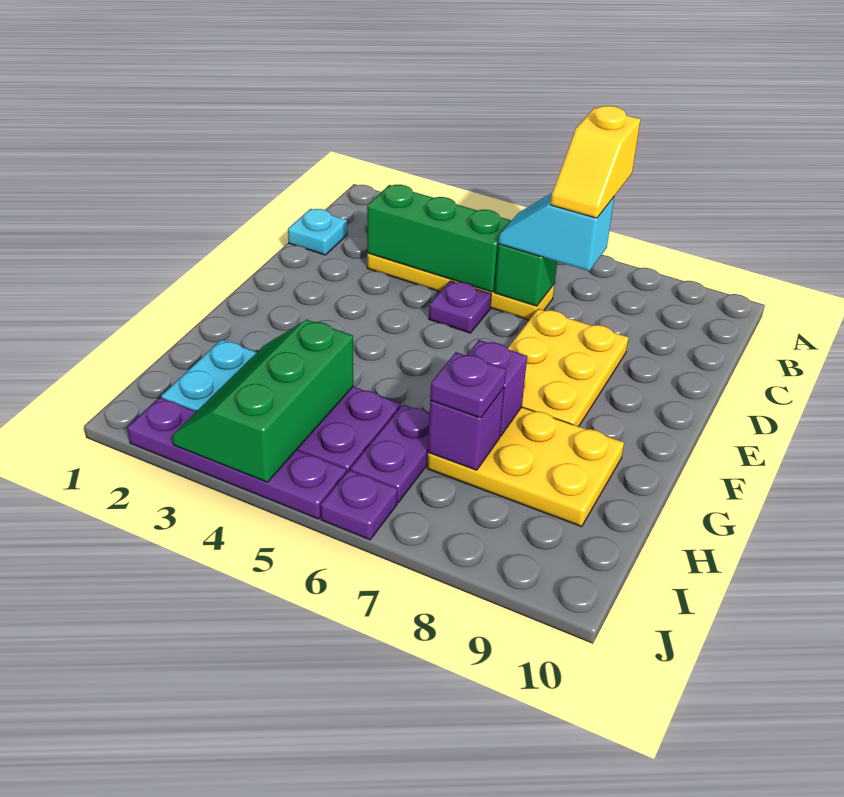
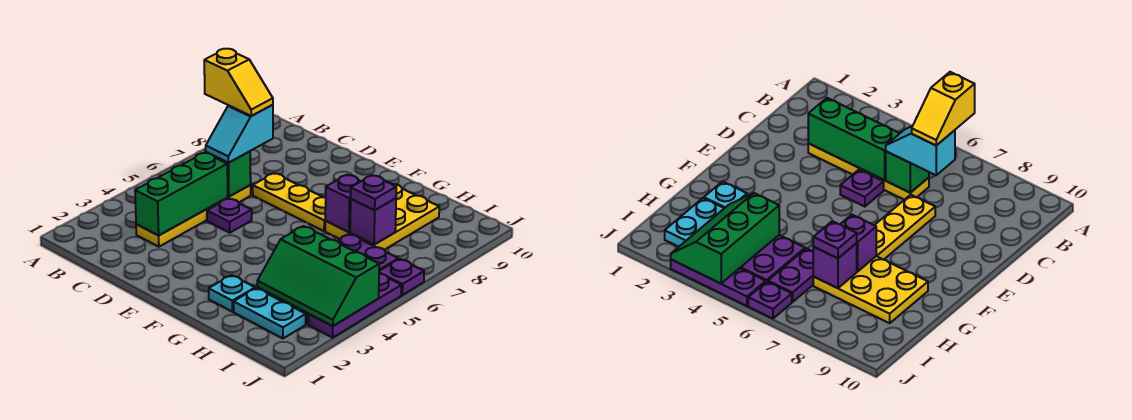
cyan 1x1 plate [288,209,347,255] -> cyan 1x1 plate moved to [209,275,255,312]
yellow 2x3 plate [508,309,629,427] -> yellow 1x3 plate [253,173,326,231]
purple 1x4 plate [127,397,346,519] -> purple 1x3 plate [308,274,402,338]

